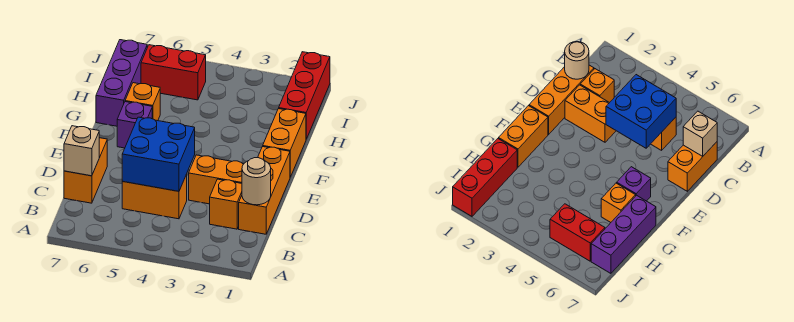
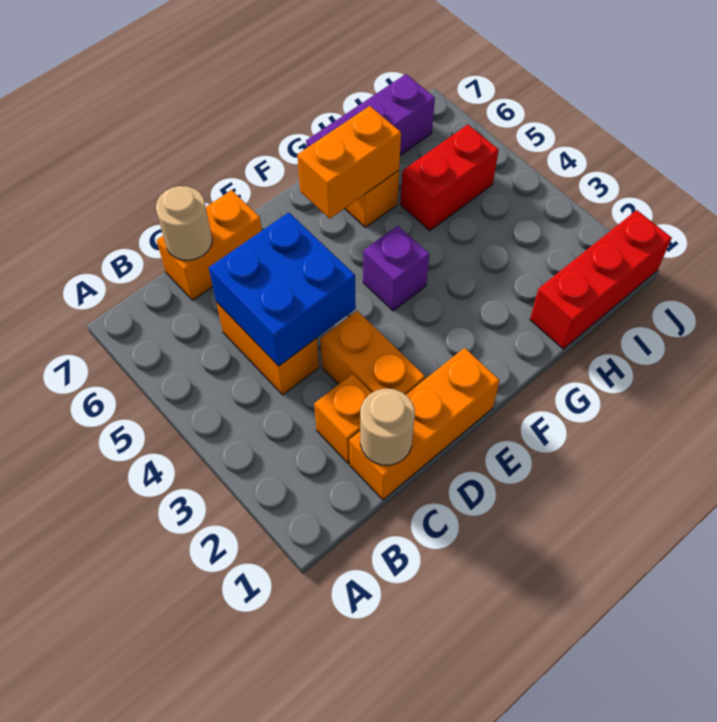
tan 1x1 brick [64,126,99,176] -> tan 1x1 round brick [156,186,212,260]
orange 1x2 brick [263,109,306,177] -> orange 1x2 brick moved to [297,106,401,219]
purple 1x1 brick [117,102,152,148] -> purple 1x1 brick moved to [363,226,429,311]
red 1x2 brick [141,45,206,100] -> red 1x2 brick turned to [400,125,499,231]

